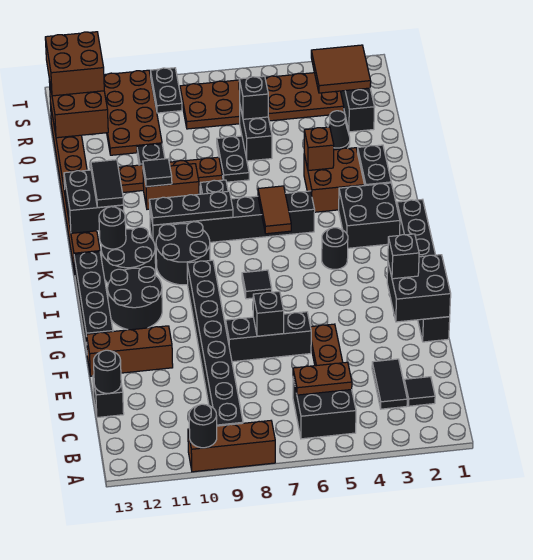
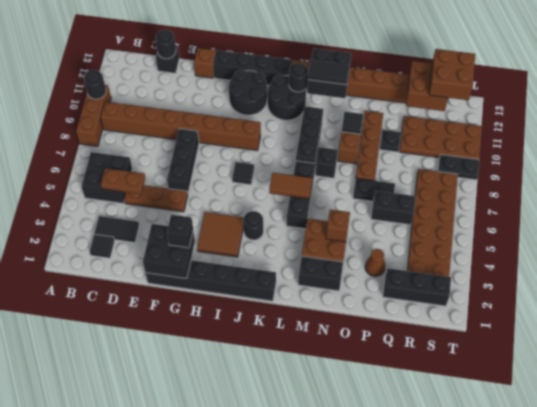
black 1x8 brick [187,260,243,426] -> brown 1x8 brick [100,102,261,151]
brown 1x2 plate [293,362,352,395] -> brown 1x2 plate turned to [101,168,145,194]
black 1x1 brick [253,291,284,336] -> none
brown 1x3 brick [87,326,173,376] -> brown 1x1 brick [194,48,216,78]
black 2x2 round brick [156,222,210,285] -> none
black 2x2 brick [339,183,400,248] -> none
black 1x1 cone [328,111,350,150] -> brown 1x1 cone [365,249,385,276]
black 1x1 brick [239,76,268,119] -> none
brown 2x2 tile [311,45,371,93] -> brown 2x2 tile moved to [197,212,244,257]

